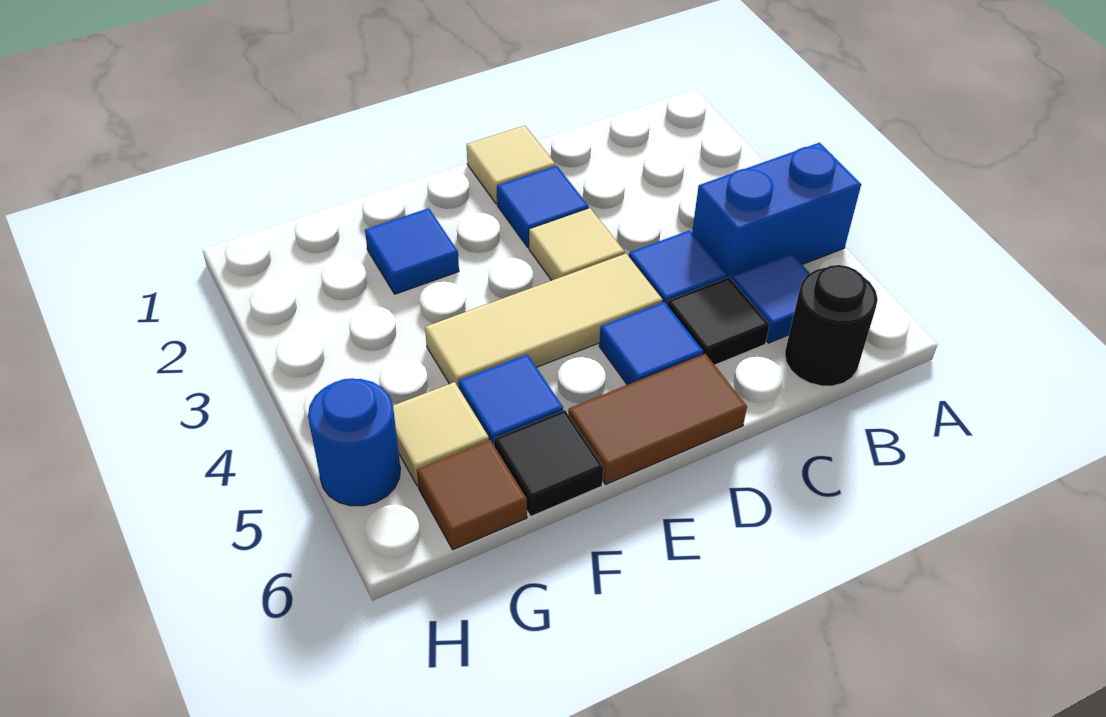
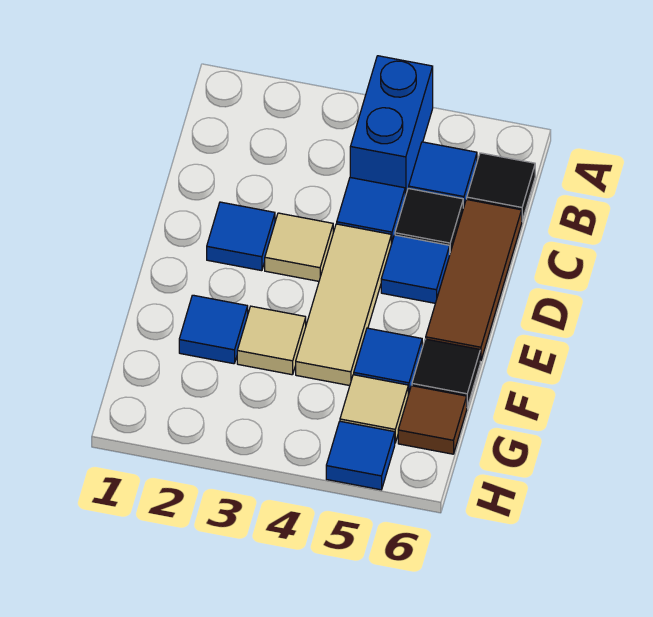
black 1x1 round brick [785,265,878,386] -> black 1x1 tile [467,153,535,220]
tan 1x1 tile [467,126,555,204] -> tan 1x1 tile moved to [237,306,306,375]
brown 1x2 tile [568,354,747,484] -> brown 1x3 tile [426,199,522,361]
blue 1x1 round brick [308,378,400,506] -> blue 1x1 tile [326,421,395,490]

